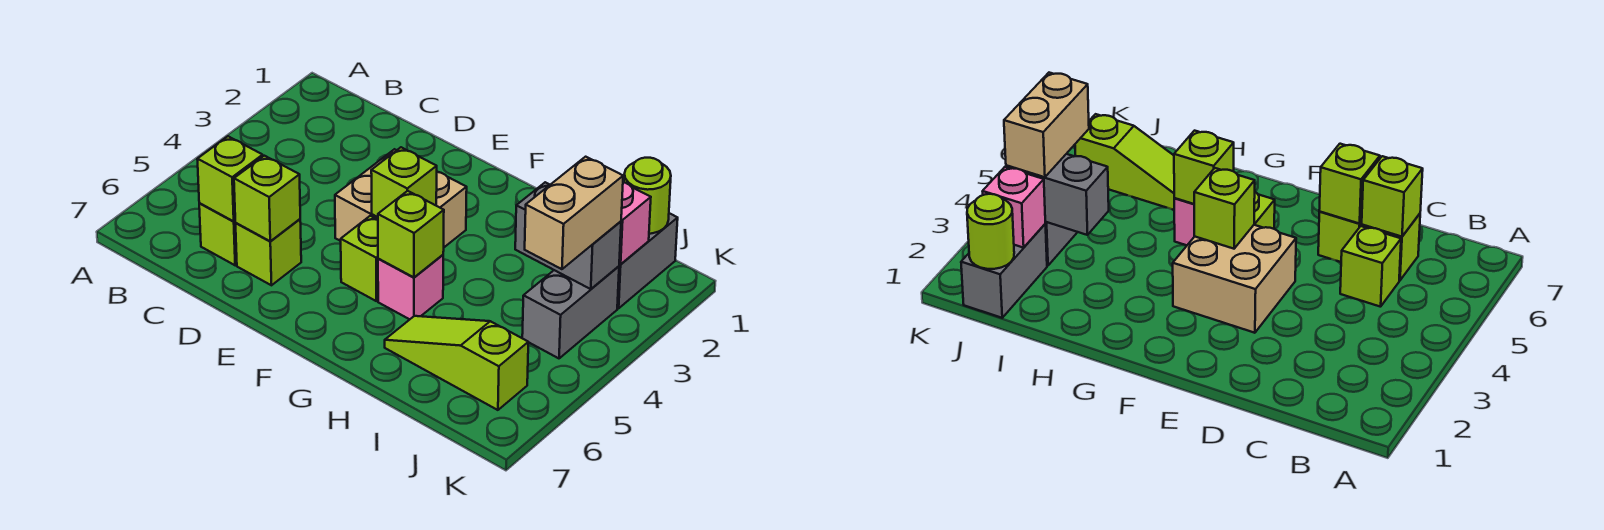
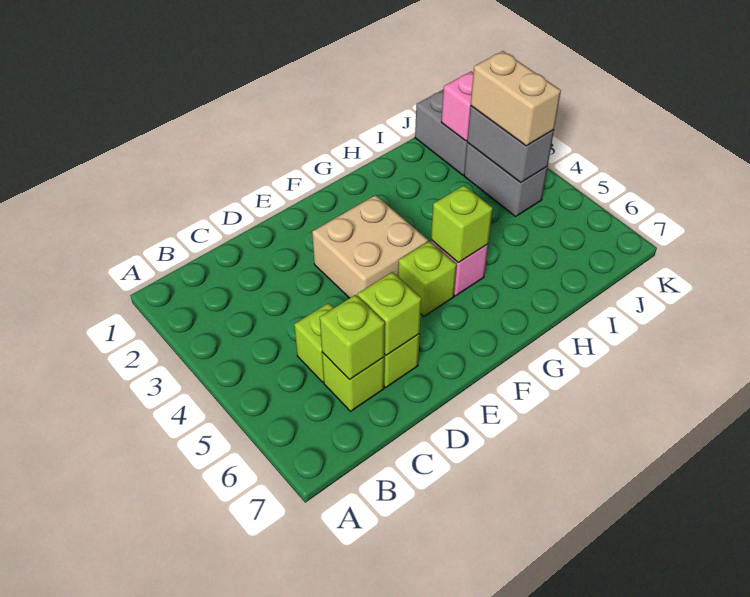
lime 1x1 brick [371,147,437,217] -> none
lime 1x3 slope [385,316,528,410] -> none
grey 1x2 brick [515,182,621,289] -> grey 1x2 brick turned to [467,106,554,183]
lime 1x1 round brick [624,158,671,234] -> none

